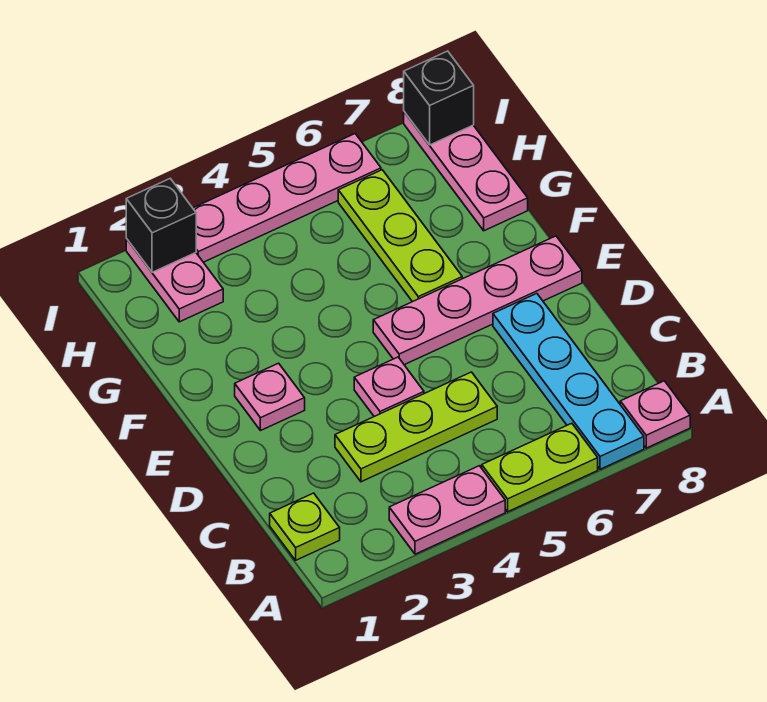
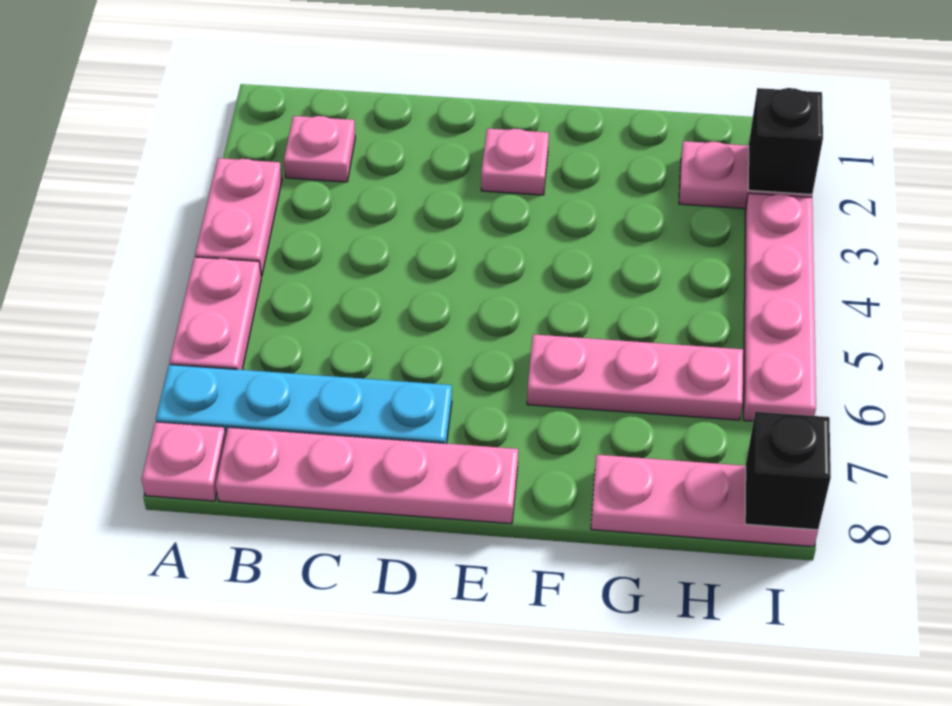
lime 1x2 plate [482,423,598,512] -> pink 1x2 plate [169,257,261,370]
lime 1x1 plate [270,493,340,560] -> none
lime 1x3 plate [335,372,497,482] -> none
pink 1x1 plate [354,357,424,416] -> pink 1x1 plate moved to [284,116,355,182]
pink 1x4 plate [373,236,582,365] -> pink 1x4 plate turned to [216,427,518,524]
lime 1x3 plate [338,170,462,302] -> pink 1x3 plate [527,334,743,420]

